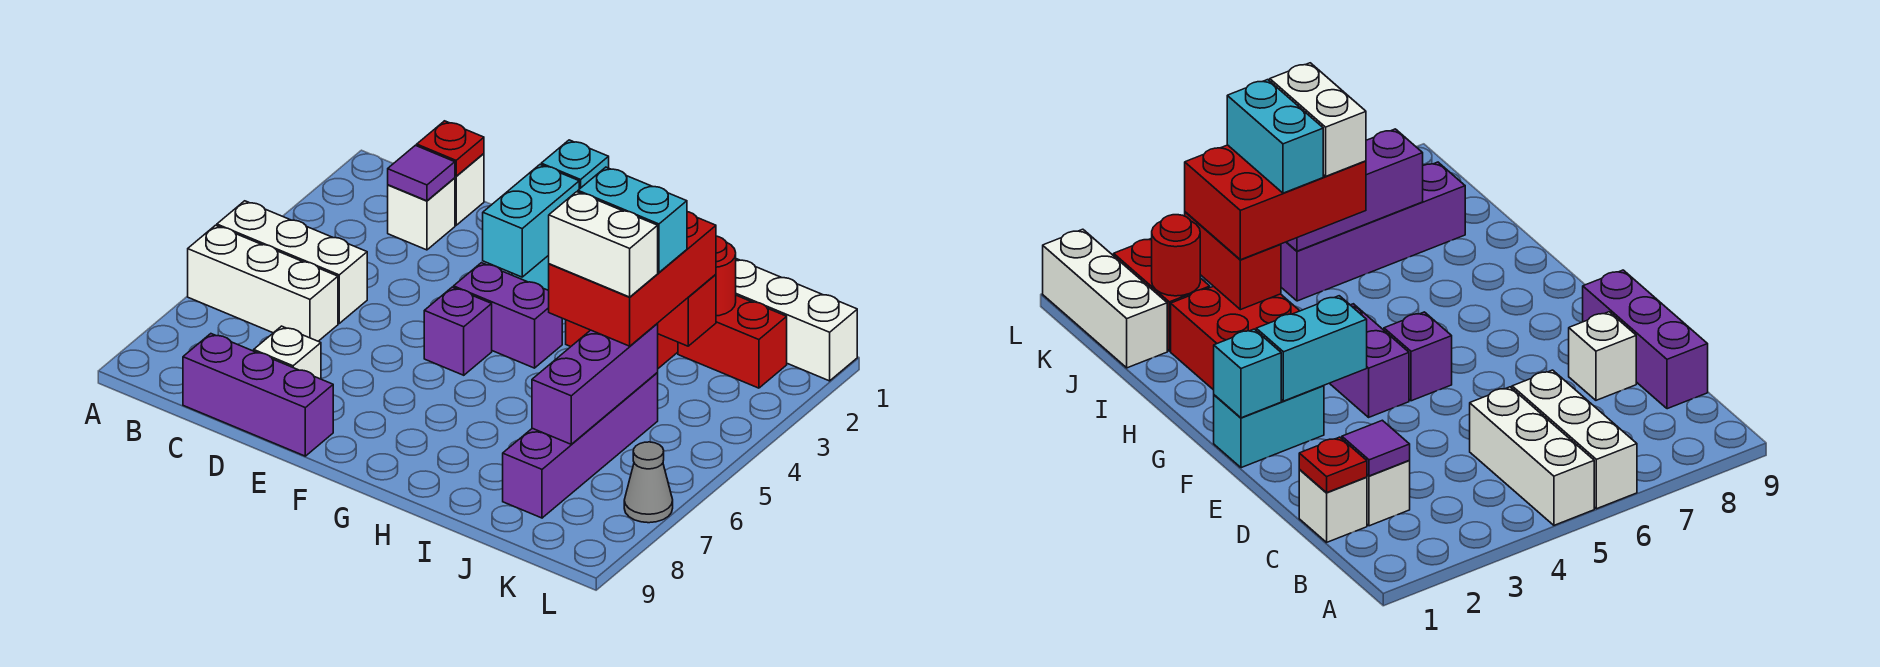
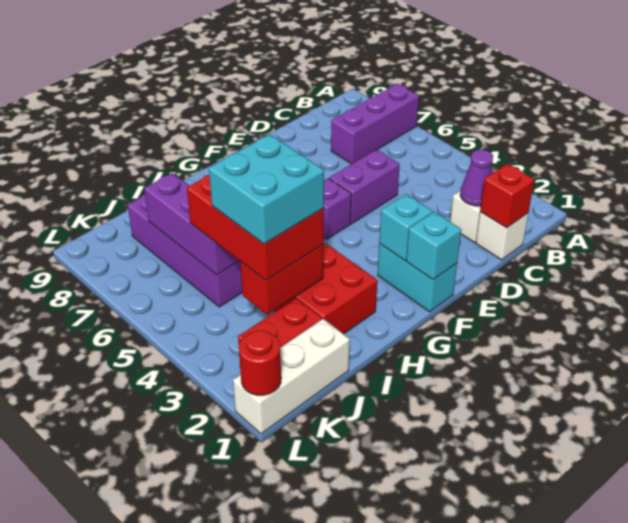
white 1x3 brick [217,201,367,323] -> none
white 1x3 brick [188,225,338,341] -> none
red 1x1 plate [417,121,484,176] -> red 1x1 brick [480,164,534,228]
purple 1x1 tile [388,145,455,201] -> purple 1x1 cone [460,150,493,206]
purple 1x3 brick [183,334,333,456] -> purple 1x3 brick moved to [331,84,419,164]
white 1x1 brick [254,326,321,379] -> none
cyan 1x2 brick [483,165,579,277] -> cyan 1x1 brick [379,194,433,261]
purple 1x2 brick [454,263,562,368] -> purple 1x2 brick moved to [329,150,400,224]
cyan 1x2 brick [578,167,687,273] -> cyan 2x2 brick [209,135,324,244]
white 1x2 brick [549,192,658,297] -> none
red 1x1 round brick [716,236,736,316] -> red 1x1 round brick moved to [239,331,281,395]
grey 1x1 cone [624,442,673,523] -> none

